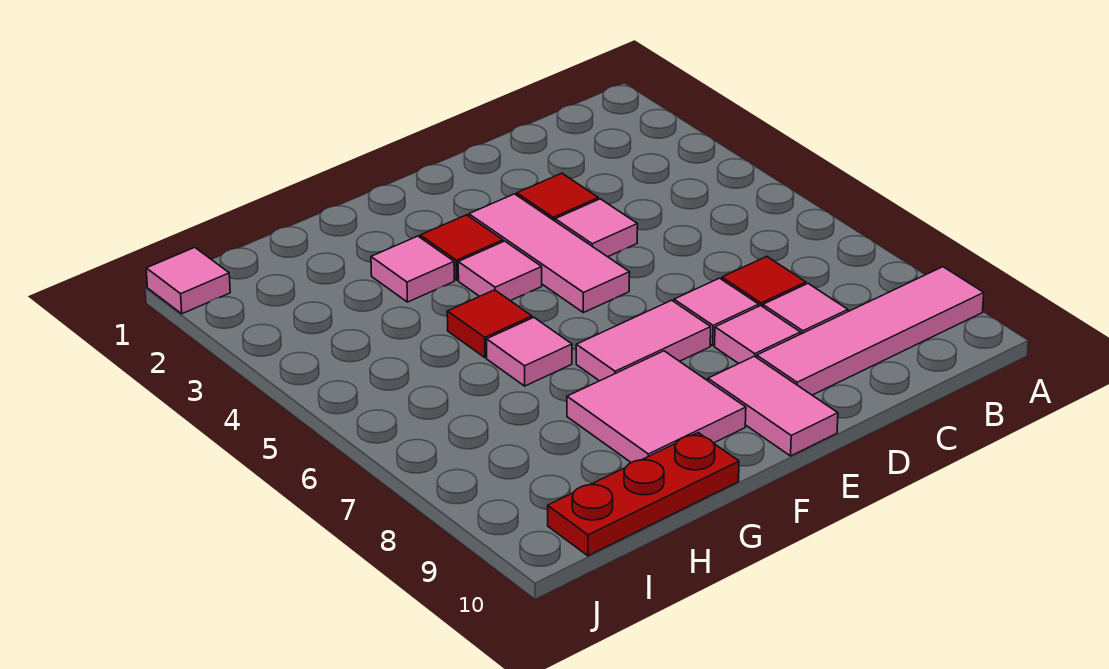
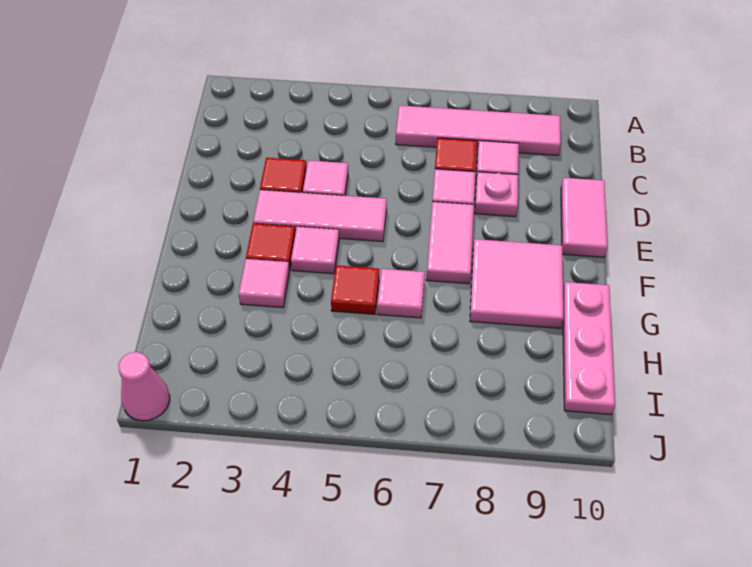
pink 1x4 tile [757,267,984,395] -> pink 1x4 tile turned to [396,105,561,155]
pink 1x1 tile [715,306,801,364] -> pink 1x1 plate [475,172,518,217]
pink 1x2 tile [708,356,838,456] -> pink 1x2 tile turned to [561,178,608,257]
red 1x3 plate [548,433,739,556] -> pink 1x3 plate [563,282,615,414]
pink 1x1 tile [146,247,230,314] -> pink 1x1 cone [118,352,170,421]

